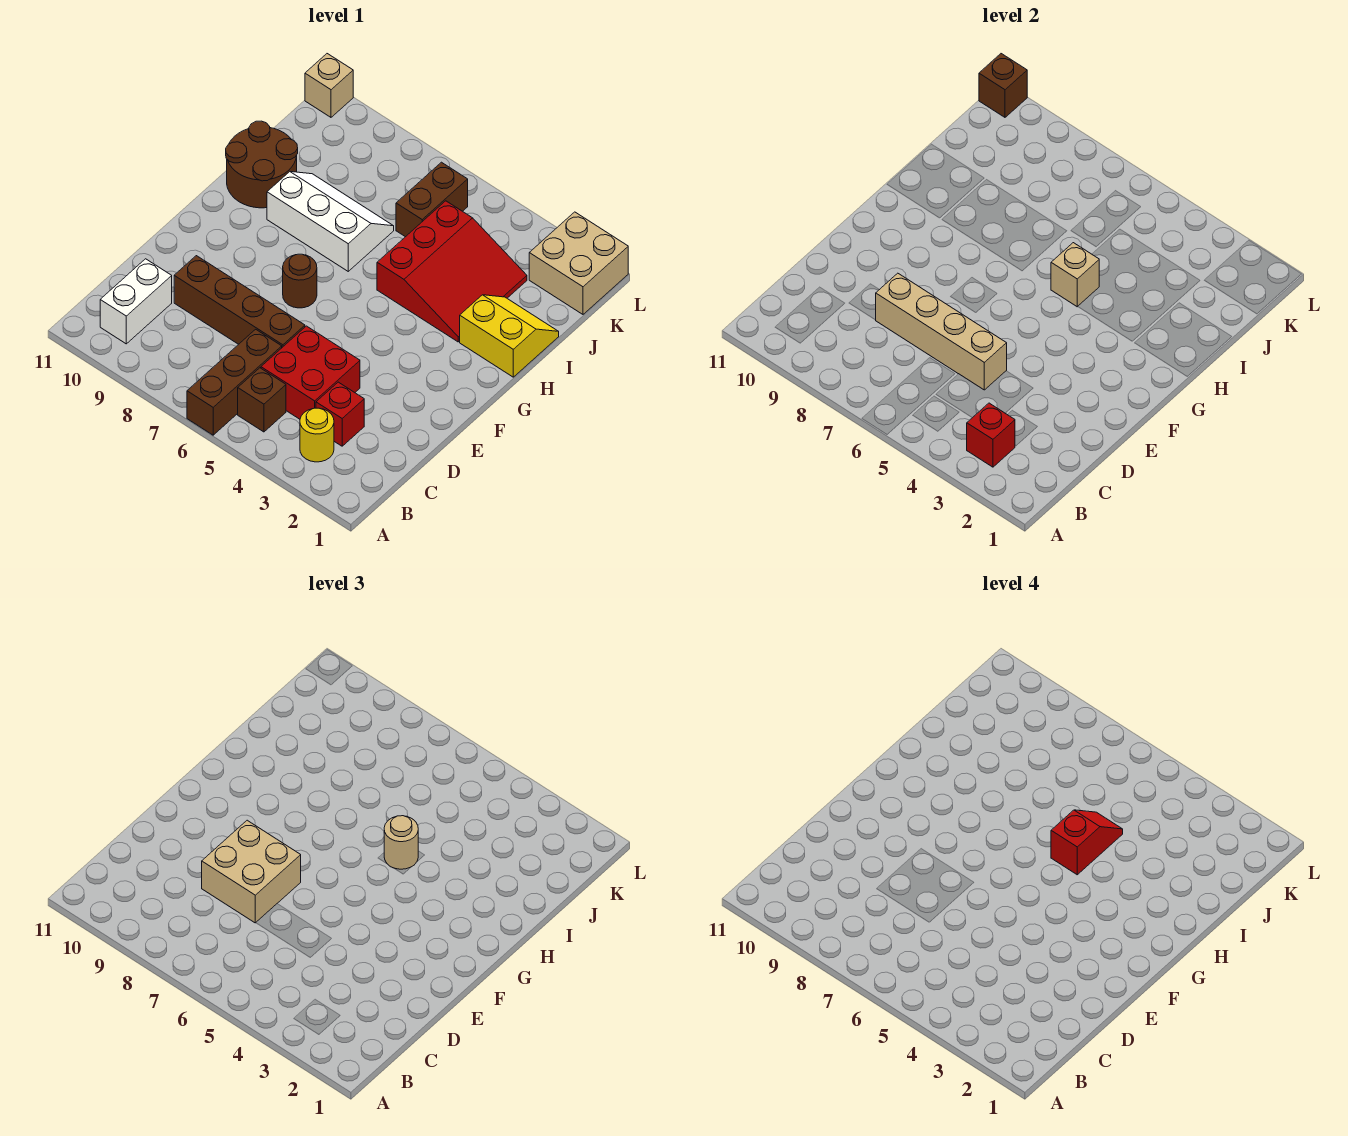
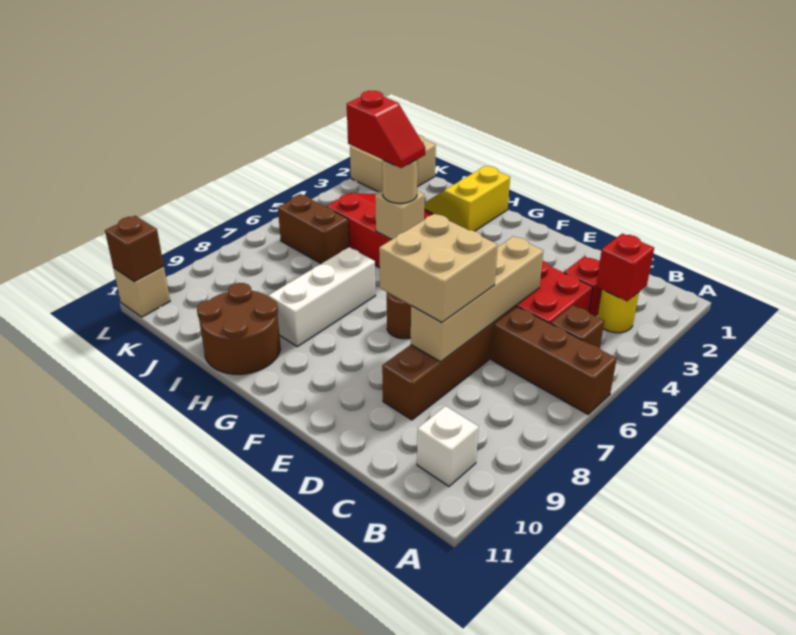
white 1x2 brick [100,259,172,344] -> white 1x1 brick [417,406,479,486]
red 1x2 slope [1051,810,1123,875] -> red 1x2 slope turned to [347,91,425,168]

